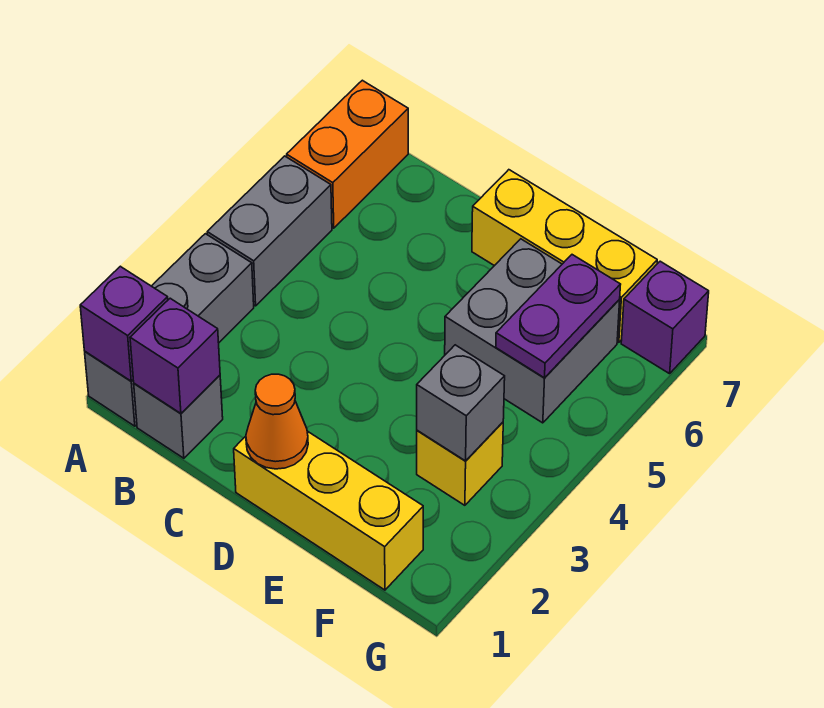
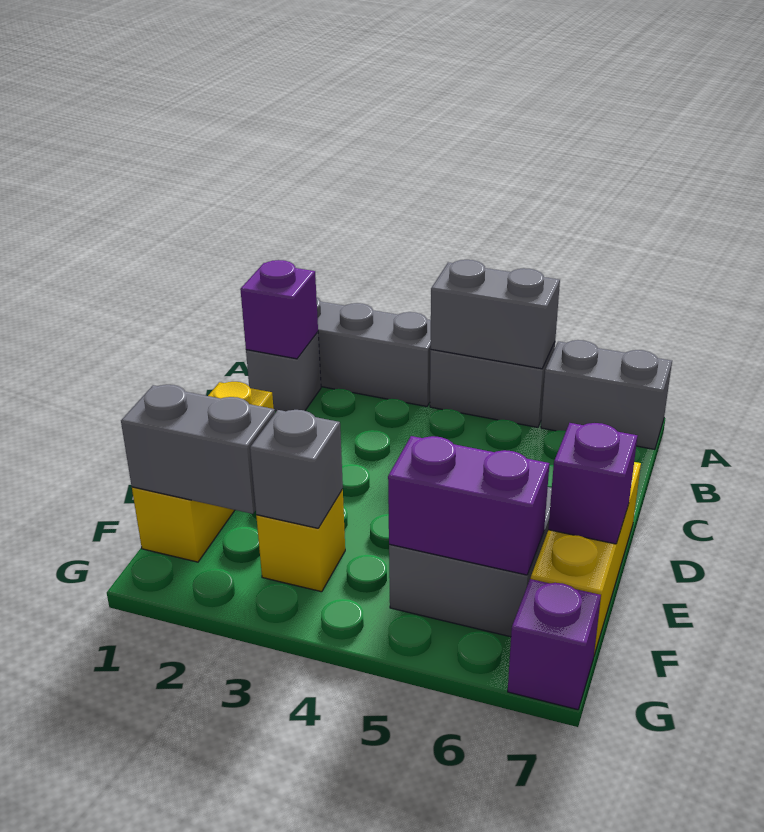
purple 1x1 brick [80,266,168,381] -> purple 1x1 brick moved to [548,423,637,544]
none -> grey 1x2 brick [430,260,560,369]
orange 1x2 brick [287,80,408,228] -> grey 1x2 brick [541,340,672,449]
orange 1x1 cone [246,374,308,469] -> none
none -> grey 1x2 brick [121,385,275,514]
purple 1x2 plate [496,255,621,378] -> purple 1x2 brick [388,436,550,575]

